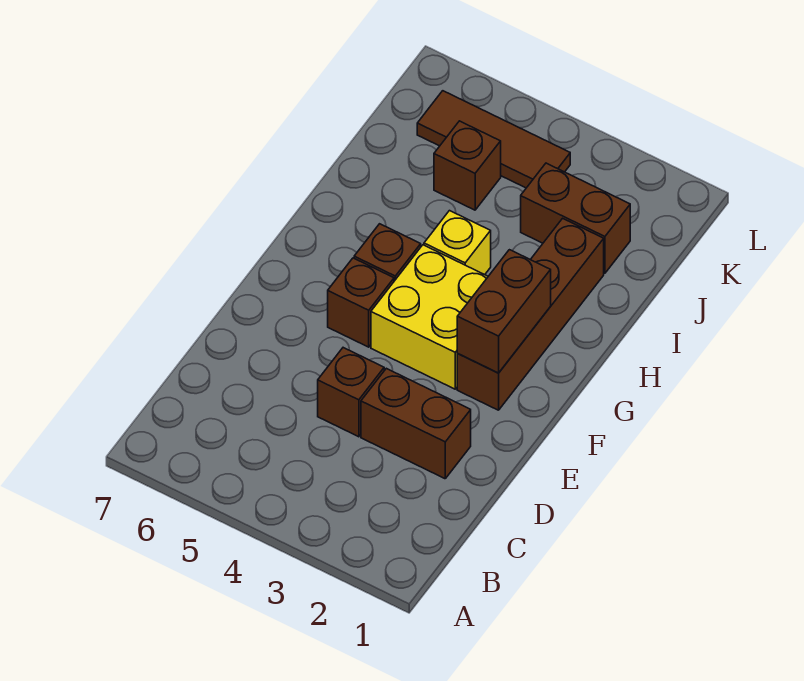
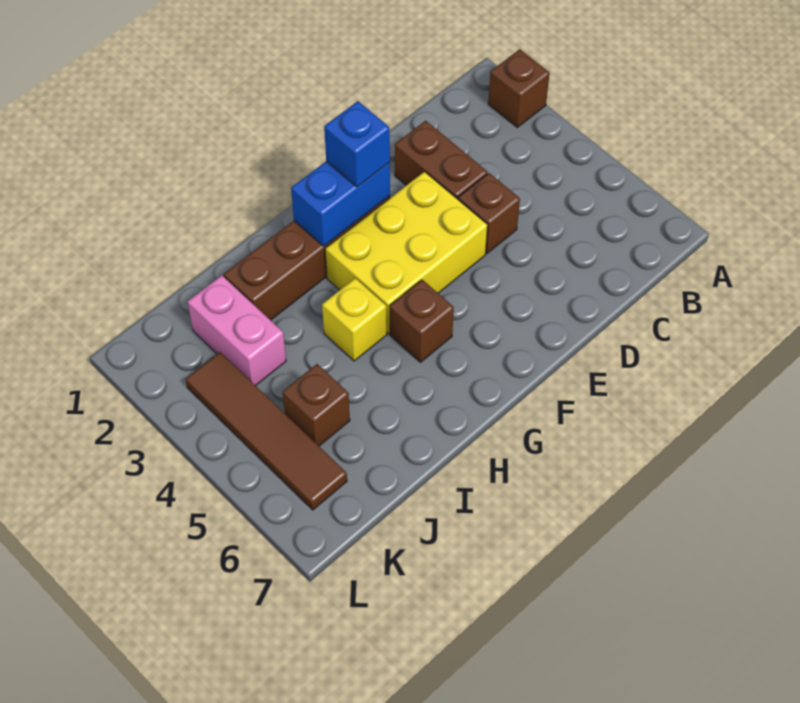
brown 1x2 brick [457,250,551,373] -> blue 1x2 brick [291,161,390,246]
none -> blue 1x1 brick [324,101,390,187]
yellow 2x2 brick [371,245,488,389] -> yellow 2x3 brick [325,172,487,333]
brown 1x1 brick [328,258,394,347] -> brown 1x1 brick moved to [488,49,550,127]
brown 1x2 brick [521,163,630,273] -> pink 1x2 brick [188,275,286,386]
brown 1x3 tile [417,91,570,188] -> brown 1x4 tile [186,352,347,510]

